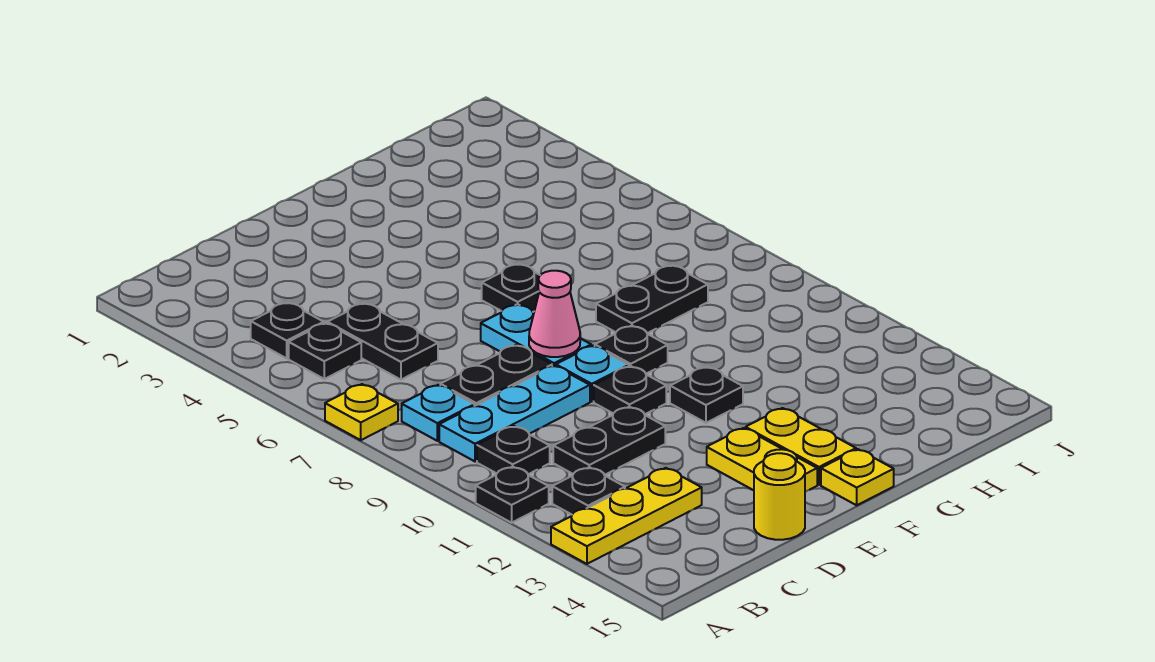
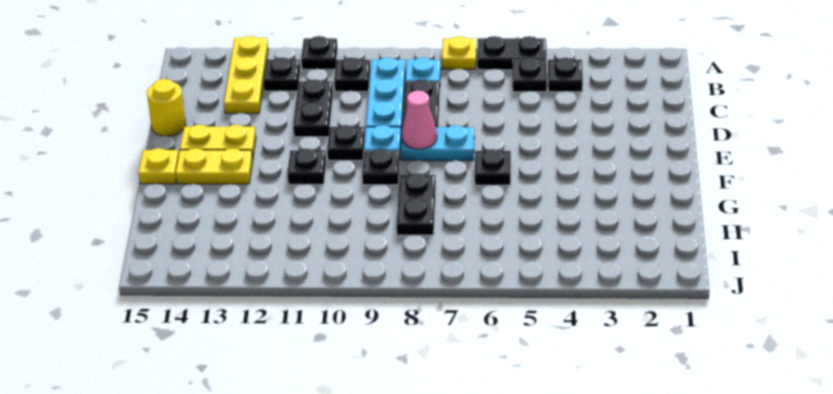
black 1x2 plate [327,303,438,380] -> black 1x2 plate moved to [477,36,546,70]

